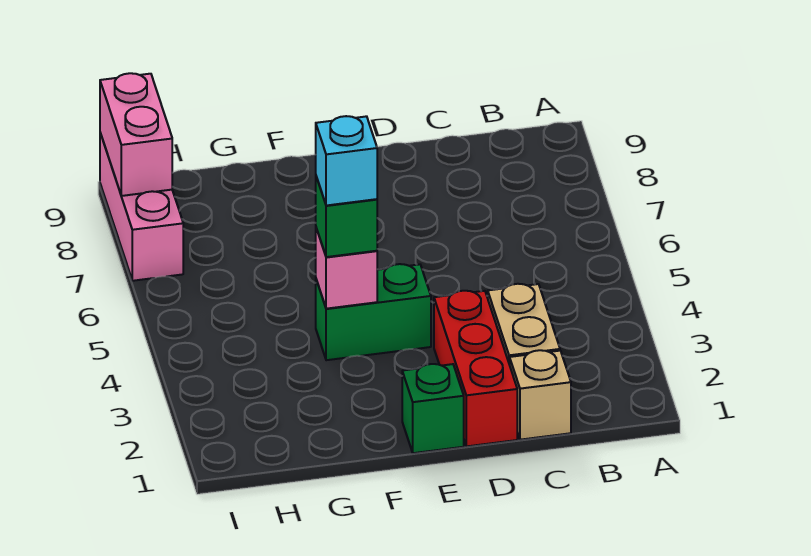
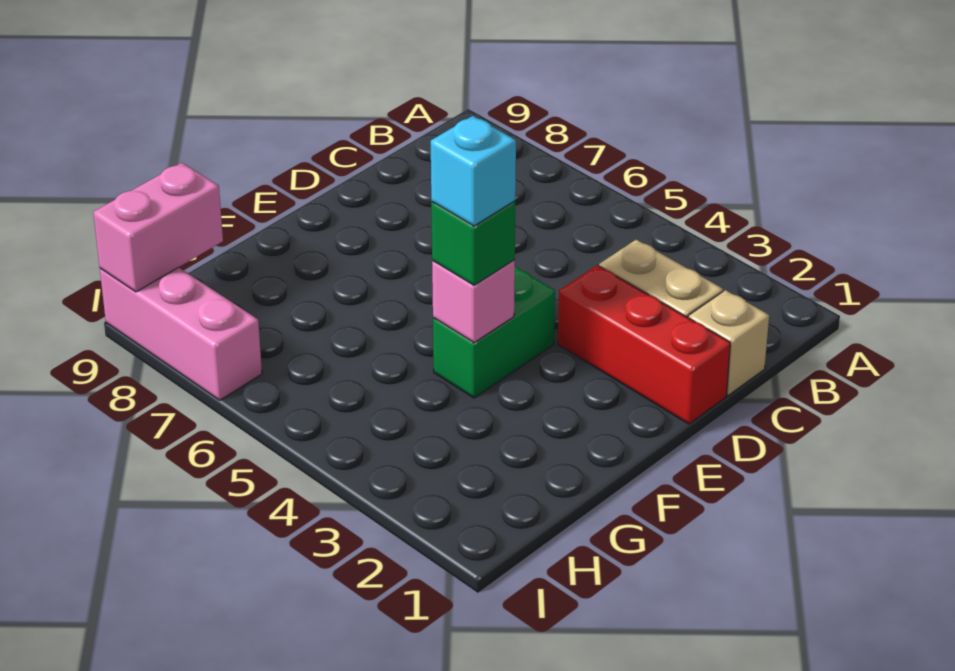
green 1x1 brick [402,364,464,453] -> none
pink 1x2 brick [100,73,172,196] -> pink 1x2 brick turned to [93,163,223,292]

